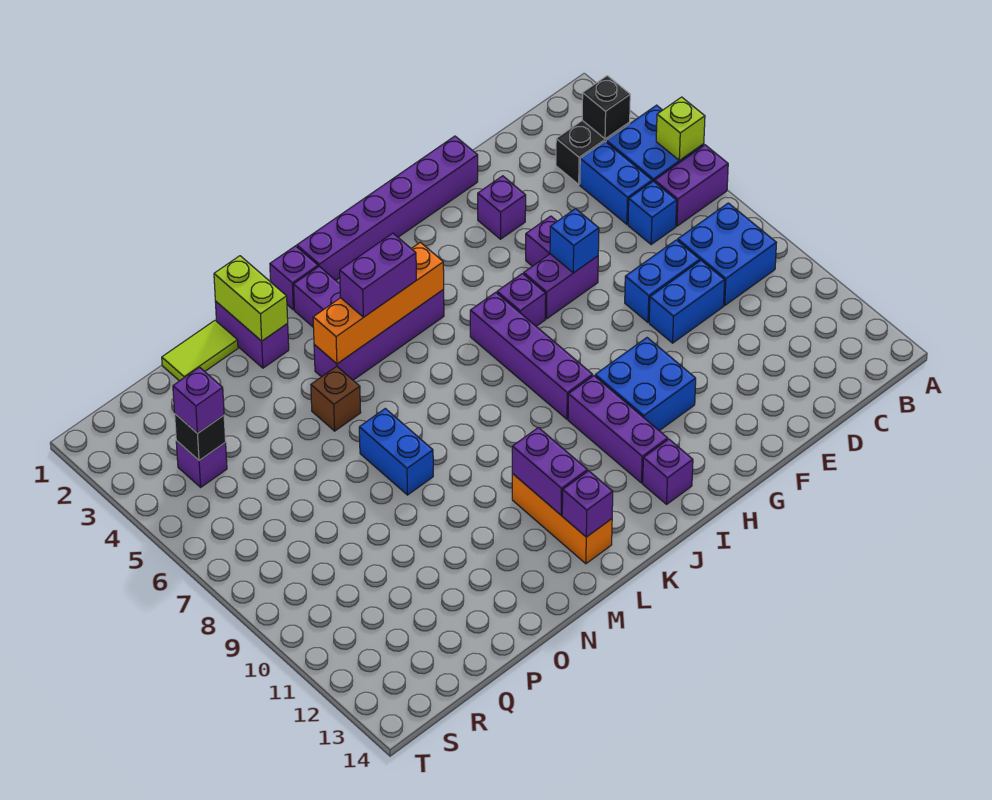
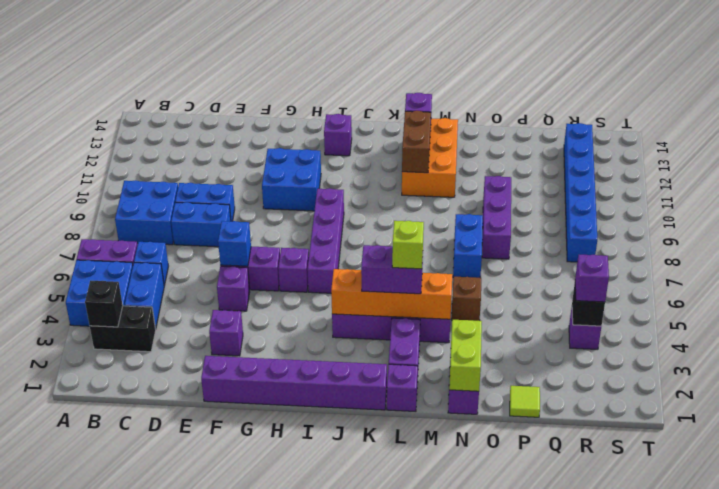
lime 1x1 brick [656,97,705,161] -> lime 1x1 brick moved to [392,221,424,269]
purple 1x3 brick [568,376,668,483] -> purple 1x3 brick moved to [482,176,511,259]
orange 1x3 brick [512,474,612,564] -> orange 2x3 brick [402,118,458,197]
purple 1x2 brick [512,428,587,515] -> brown 1x2 brick [402,111,431,173]
lime 1x2 tile [162,320,238,381] -> lime 1x1 tile [510,386,540,417]
none -> blue 1x6 brick [564,123,597,262]

